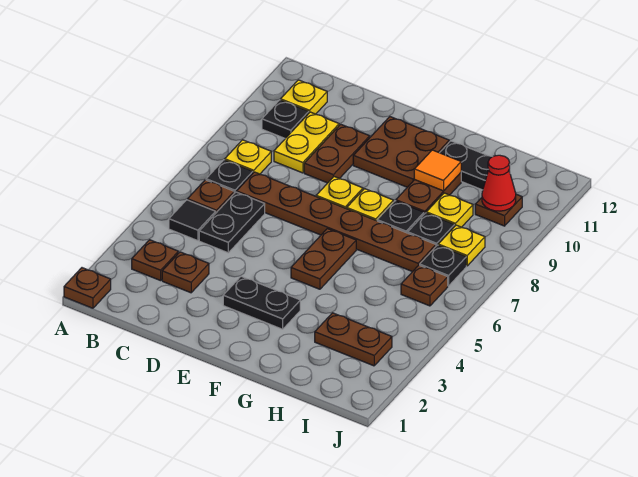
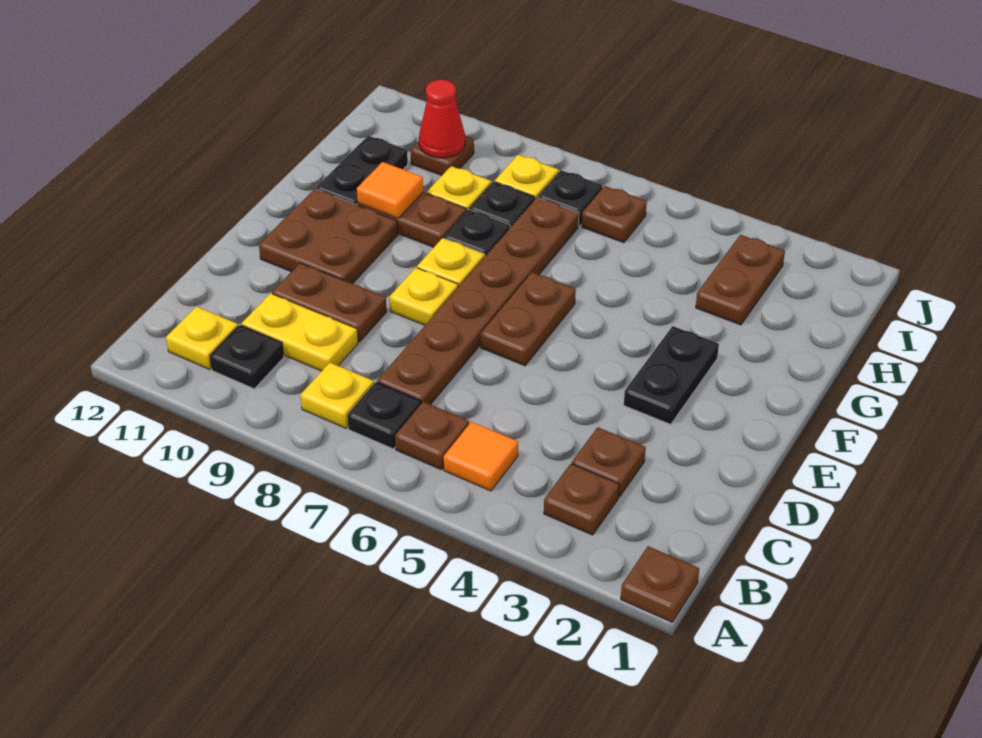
black 1x1 tile [169,200,216,241] -> orange 1x1 tile [444,422,518,491]
black 1x2 plate [199,192,265,253] -> none
brown 1x2 plate [291,229,356,289] -> brown 1x2 plate turned to [481,272,576,366]

